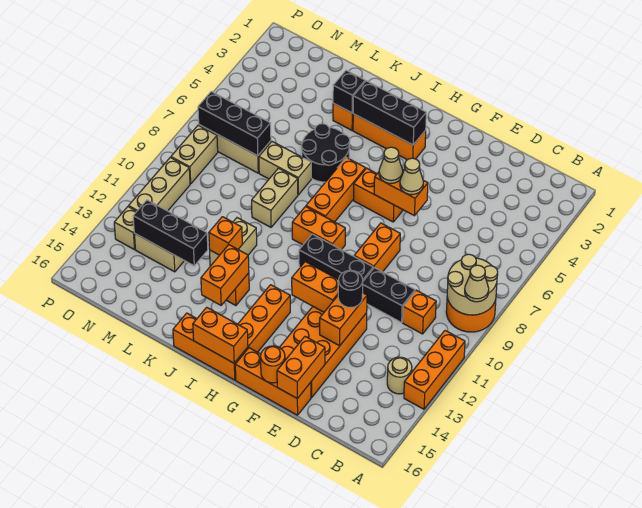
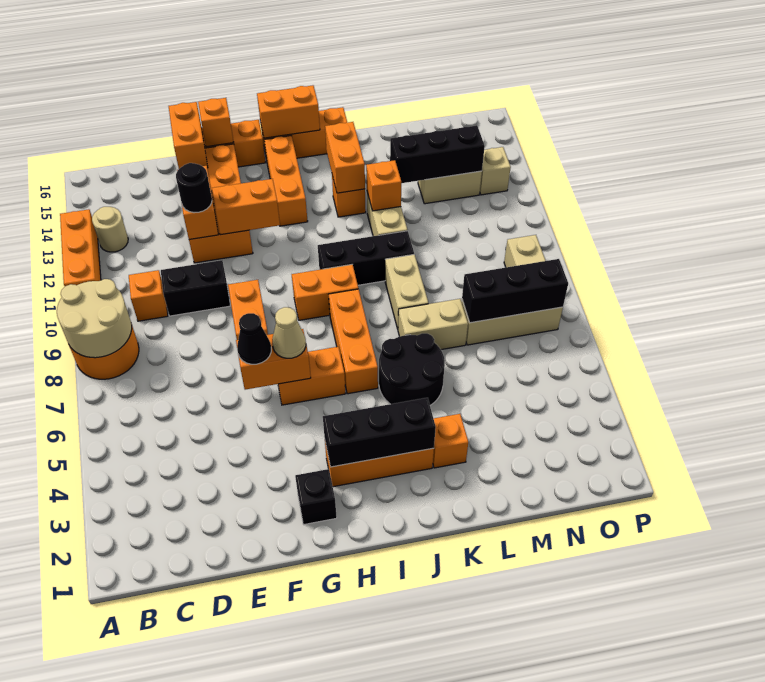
tan 1x1 cone [465,265,489,302] -> none
tan 1x1 cone [400,158,423,195] -> black 1x1 cone [237,313,271,364]
black 1x3 brick [299,234,373,281] -> black 1x3 brick moved to [318,231,414,285]
orange 1x1 round brick [261,346,285,383] -> orange 1x1 brick [198,98,233,147]
black 1x1 brick [333,70,365,113] -> black 1x1 brick moved to [295,469,337,524]
tan 1x3 brick [129,157,190,211] -> none

